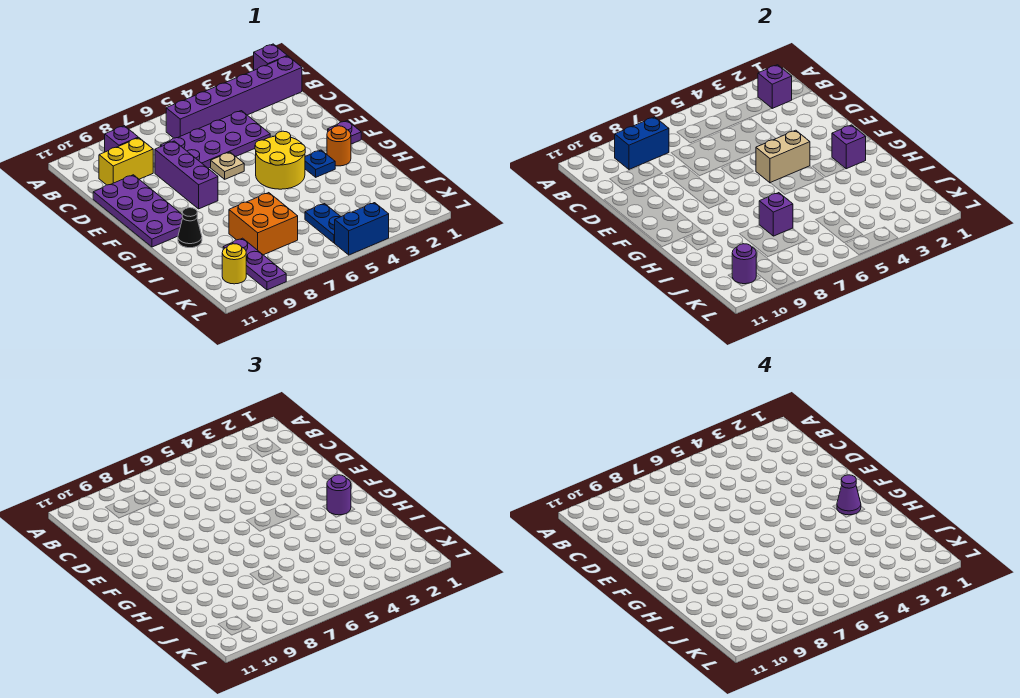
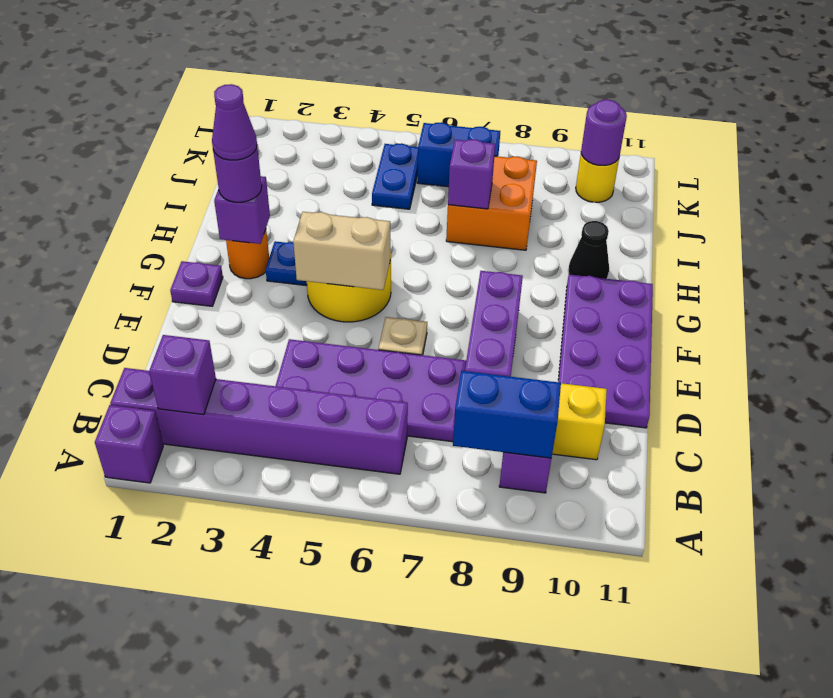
purple 1x3 plate [223,238,286,290] -> none
blue 1x2 brick [335,203,389,255] -> blue 1x2 brick moved to [417,122,500,187]

